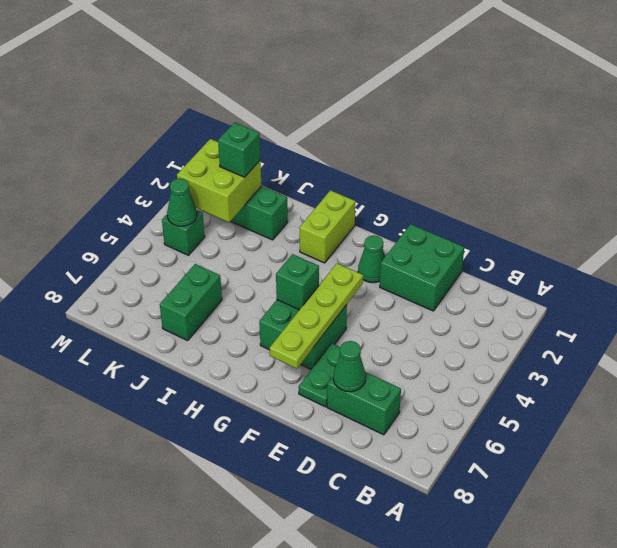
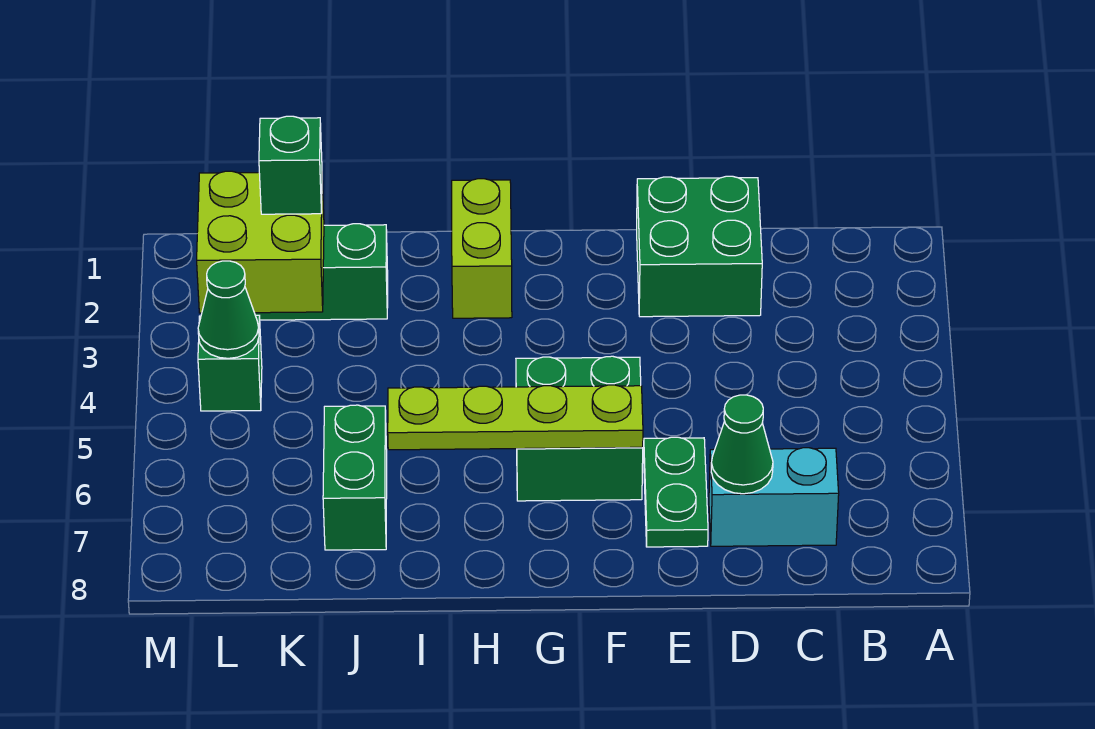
green 1x2 brick [327,372,401,435] -> cyan 1x2 brick [709,448,839,546]
green 1x1 cone [358,235,385,283] -> none
lime 1x4 plate [269,263,363,369] -> lime 1x4 plate turned to [388,385,643,450]
green 1x1 brick [276,254,319,310] -> none

